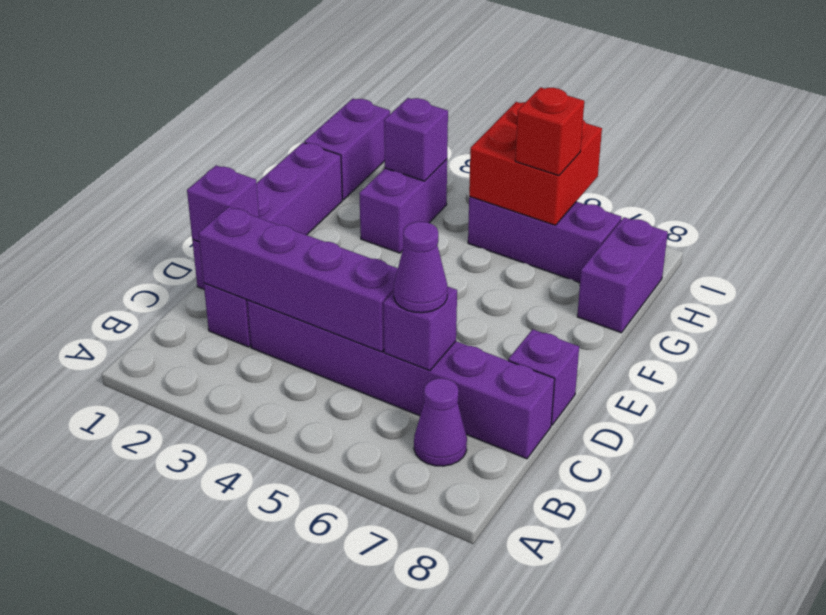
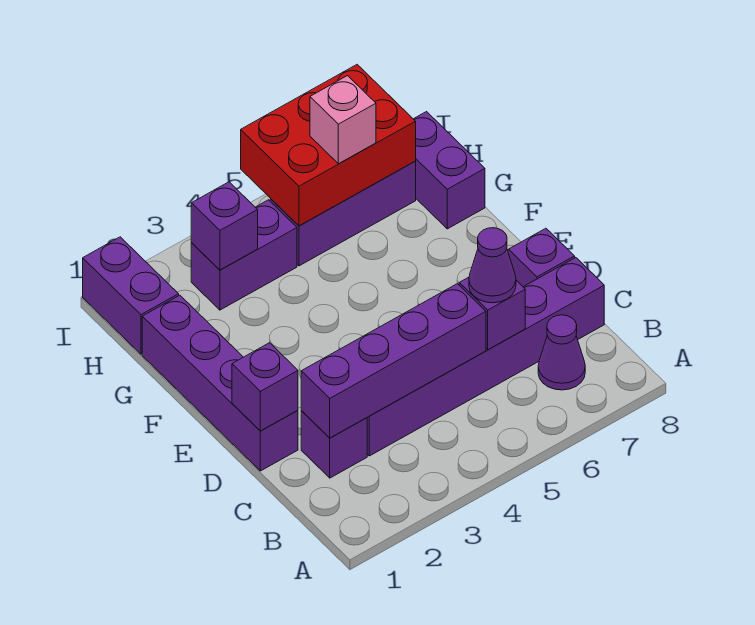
purple 1x2 brick [359,159,447,253] -> purple 1x2 brick turned to [191,200,297,310]
red 2x2 brick [469,102,602,225] -> red 2x3 brick [241,65,416,226]
red 1x1 brick [515,87,584,176] -> pink 1x1 brick [310,76,376,164]

